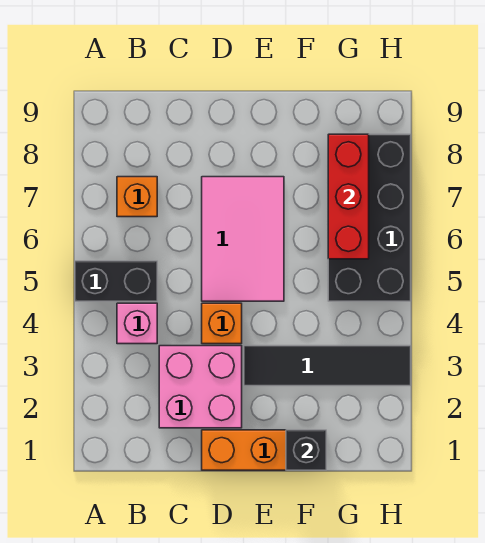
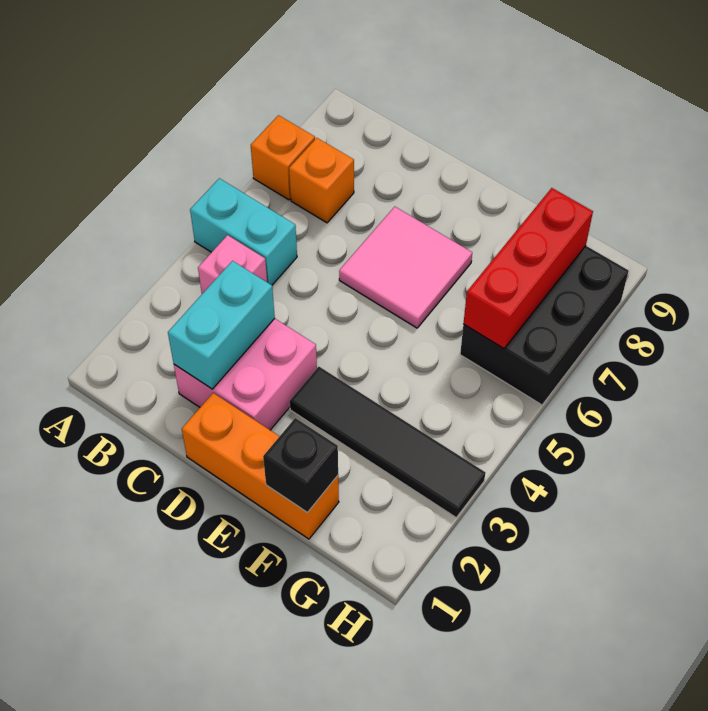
black 1x2 brick [75,261,157,301] -> cyan 1x2 brick [190,178,297,285]
none -> cyan 1x2 brick [168,261,275,389]
orange 1x1 brick [202,303,242,344] -> orange 1x1 brick moved to [251,115,315,200]
pink 2x3 tile [202,177,284,301] -> pink 2x2 tile [339,207,472,328]
black 2x4 brick [328,134,411,301] -> black 2x3 brick [460,246,629,405]

